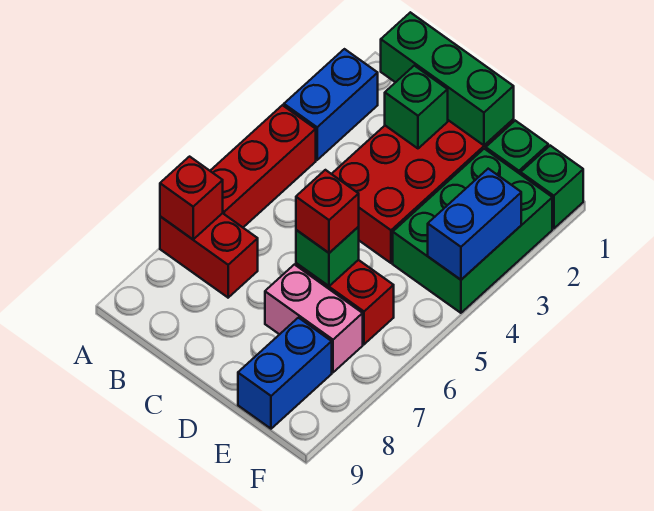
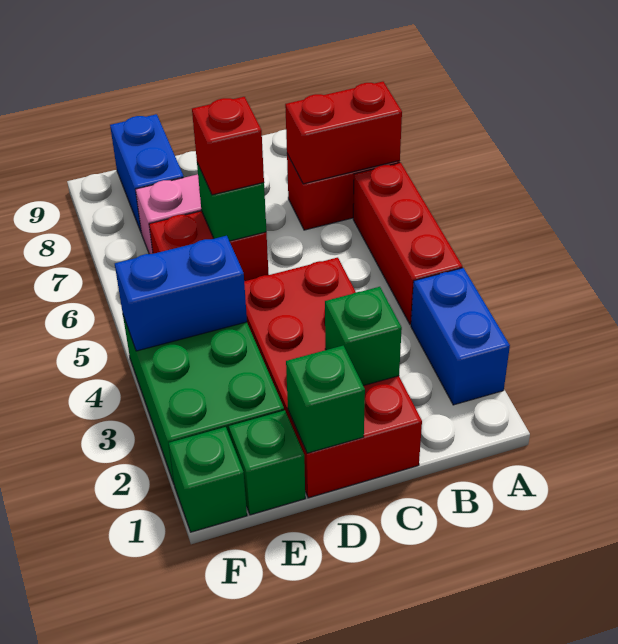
red 1x1 brick [160,157,223,239] -> red 1x2 brick [285,82,402,184]
green 1x3 brick [381,12,514,145] -> green 1x1 brick [286,346,365,453]
blue 1x2 brick [428,169,521,280] -> blue 1x2 brick turned to [115,236,247,351]

